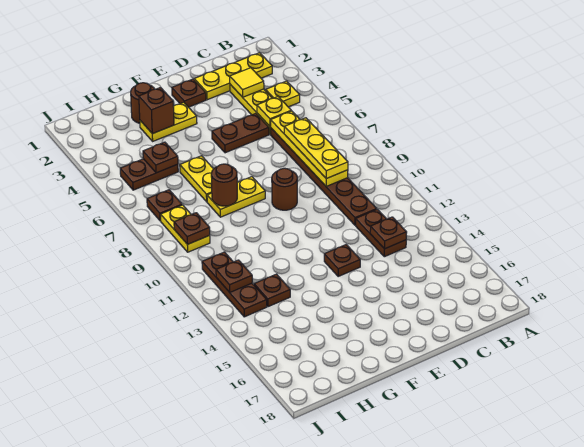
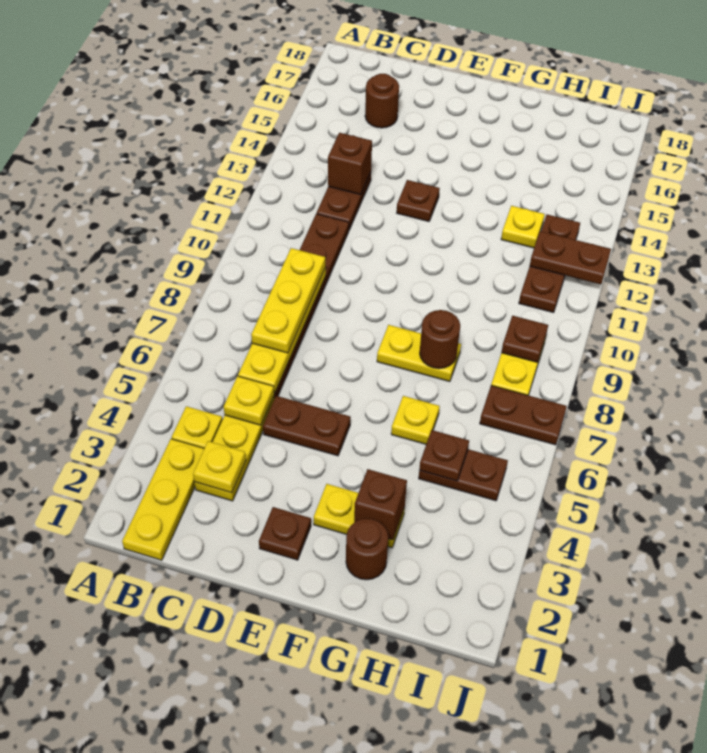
yellow 1x3 plate [194,53,272,100] -> yellow 1x3 plate turned to [122,439,204,560]
yellow 1x1 tile [230,68,264,97] -> yellow 1x1 plate [193,441,246,493]
brown 1x1 plate [370,217,407,249] -> brown 1x1 brick [328,133,372,195]
brown 1x1 round brick [272,168,297,210] -> brown 1x1 round brick moved to [365,74,399,128]
yellow 1x2 plate [180,156,213,202] -> yellow 1x1 plate [391,396,440,444]
brown 1x1 plate [254,274,290,307] -> yellow 1x1 plate [501,206,545,248]
brown 1x1 plate [147,190,182,221] -> brown 1x2 plate [480,385,567,445]
brown 1x1 plate [216,260,252,292] -> brown 1x2 plate [530,231,611,284]

